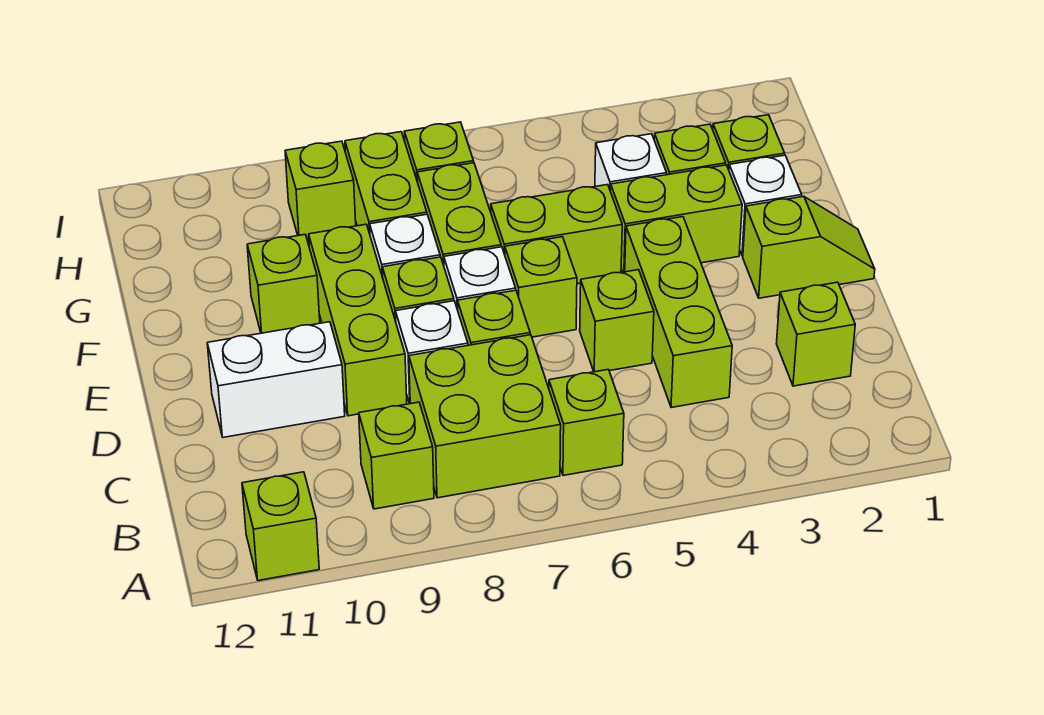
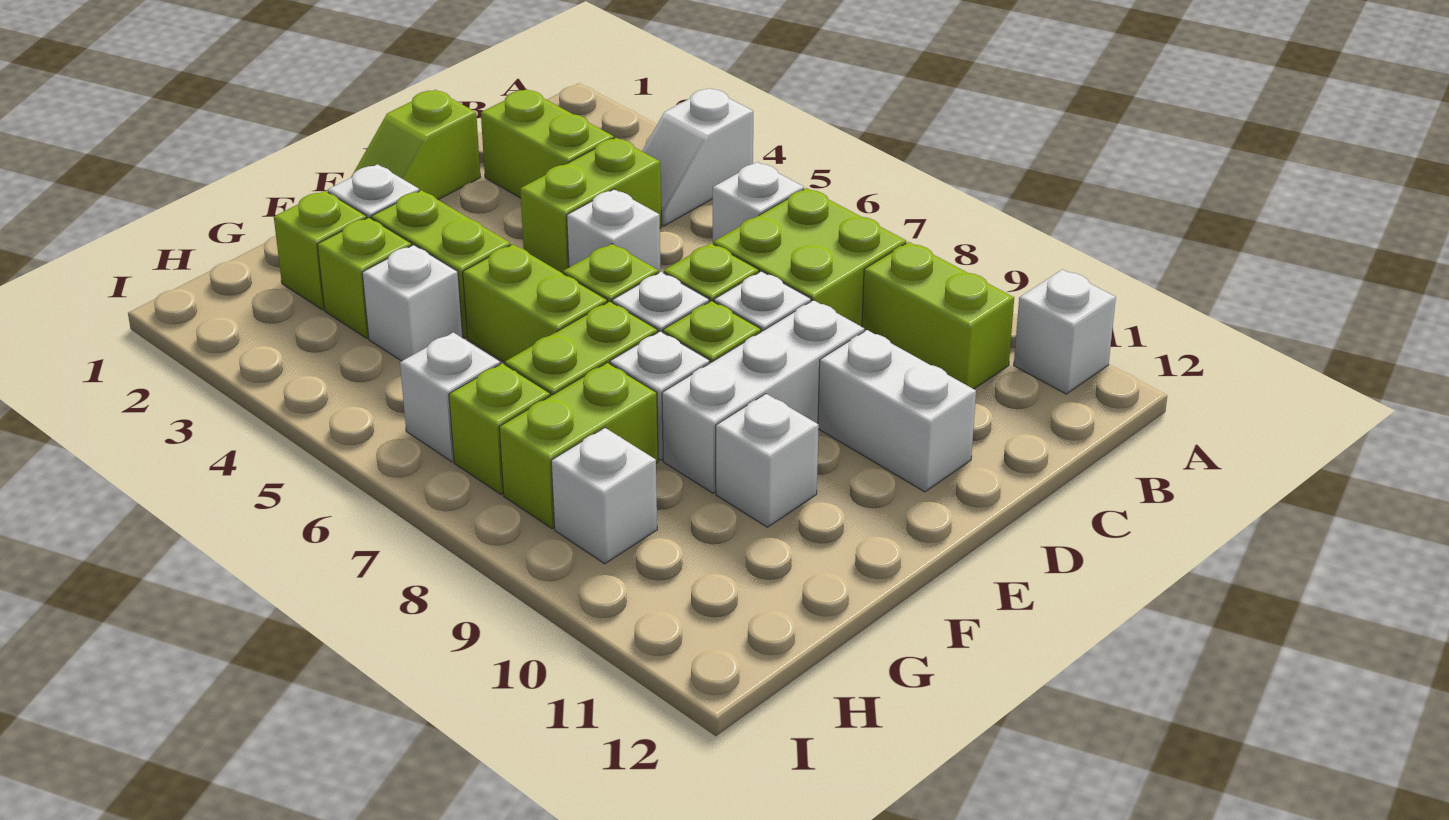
none -> white 1x2 slope [642,88,753,226]
lime 1x1 brick [242,472,319,581] -> white 1x1 brick [1014,269,1116,394]
lime 1x1 brick [549,369,624,476] -> white 1x1 brick [713,162,804,242]
lime 1x1 brick [359,402,434,509] -> lime 1x2 brick [862,242,1014,389]
lime 1x1 brick [776,282,855,386] -> lime 1x2 brick [481,89,614,198]
lime 1x3 brick [625,217,732,408] -> lime 1x2 brick [520,138,661,273]
lime 1x1 brick [580,270,654,372] -> white 1x1 brick [567,189,661,273]
lime 1x3 brick [309,224,407,416] -> white 1x3 brick [662,300,864,493]
lime 1x2 slope [743,196,875,298] -> lime 1x2 slope turned to [351,90,481,200]
lime 1x1 brick [247,235,320,333] -> white 1x1 brick [716,394,819,527]
none -> white 1x1 brick [400,332,500,462]
lime 1x1 brick [285,141,356,240] -> white 1x1 brick [551,428,657,564]

